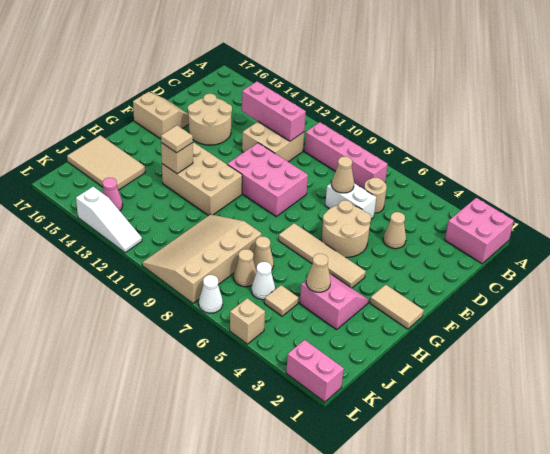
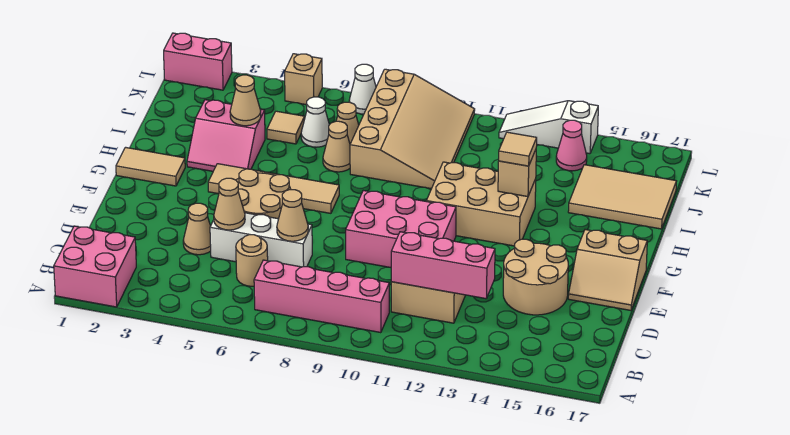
none -> tan 1x1 cone [214,178,245,230]
white 1x2 brick [325,183,376,219] -> white 1x3 brick [210,213,312,267]

